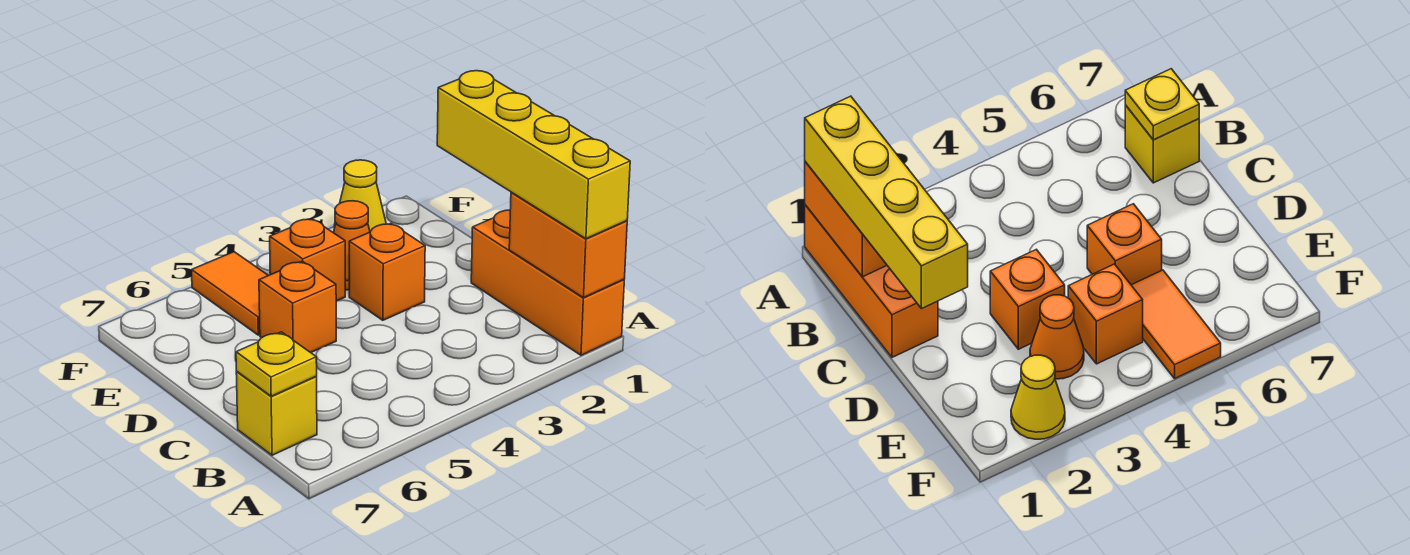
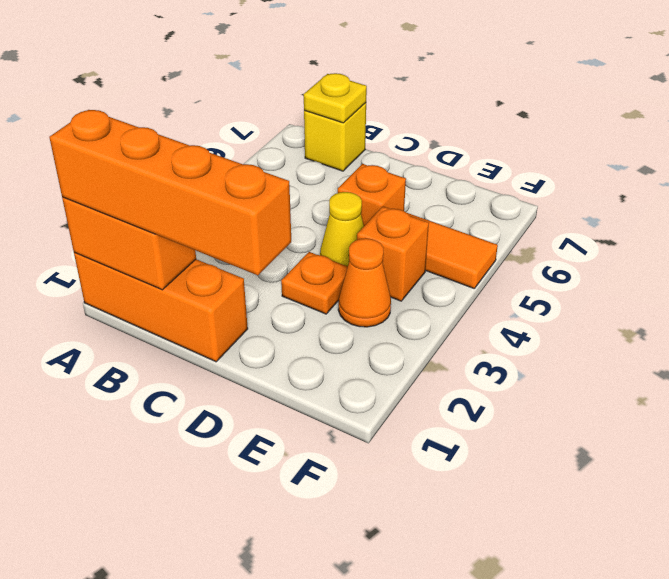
yellow 1x4 brick [437,71,630,239] -> orange 1x4 brick [49,110,291,275]
orange 1x1 brick [349,223,425,320] -> orange 1x1 plate [281,252,348,314]
yellow 1x1 cone [334,160,386,231] -> yellow 1x1 cone moved to [320,192,364,266]

